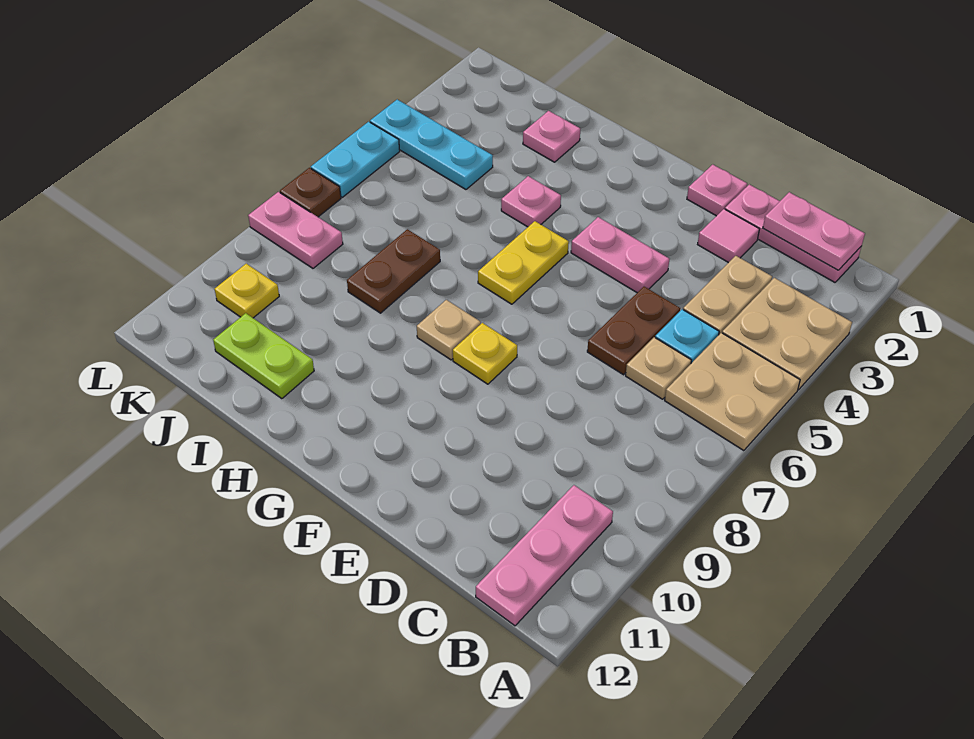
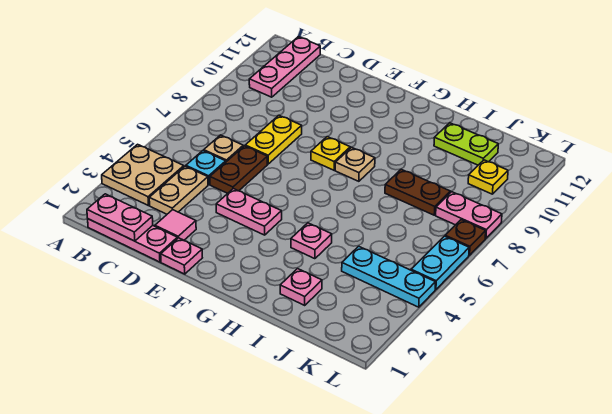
tan 2x2 plate [665,333,800,451] -> none
yellow 1x2 plate [478,221,569,304] -> yellow 1x2 plate moved to [245,115,302,164]
brown 1x2 plate [347,229,440,313] -> brown 1x2 plate turned to [385,169,450,215]

